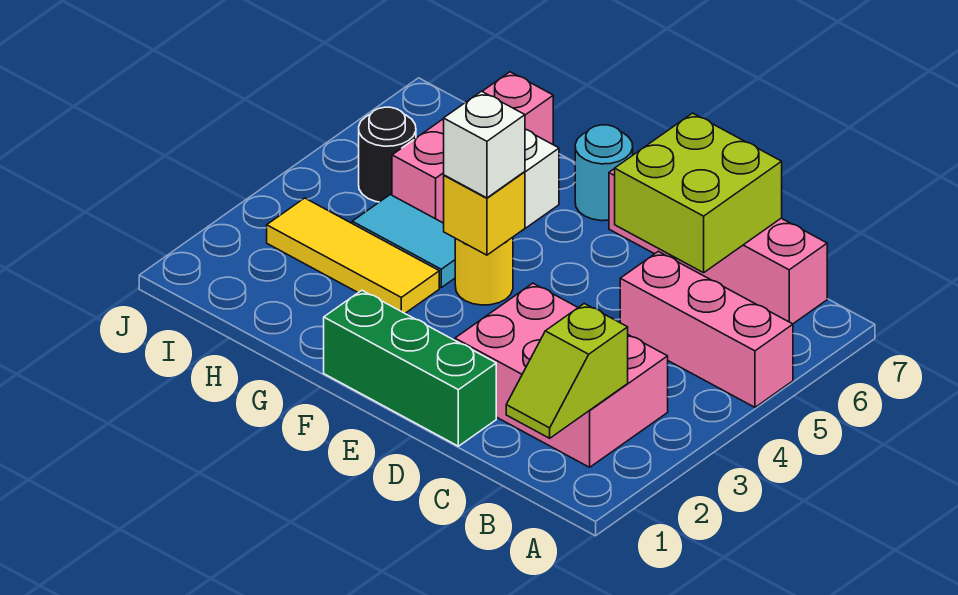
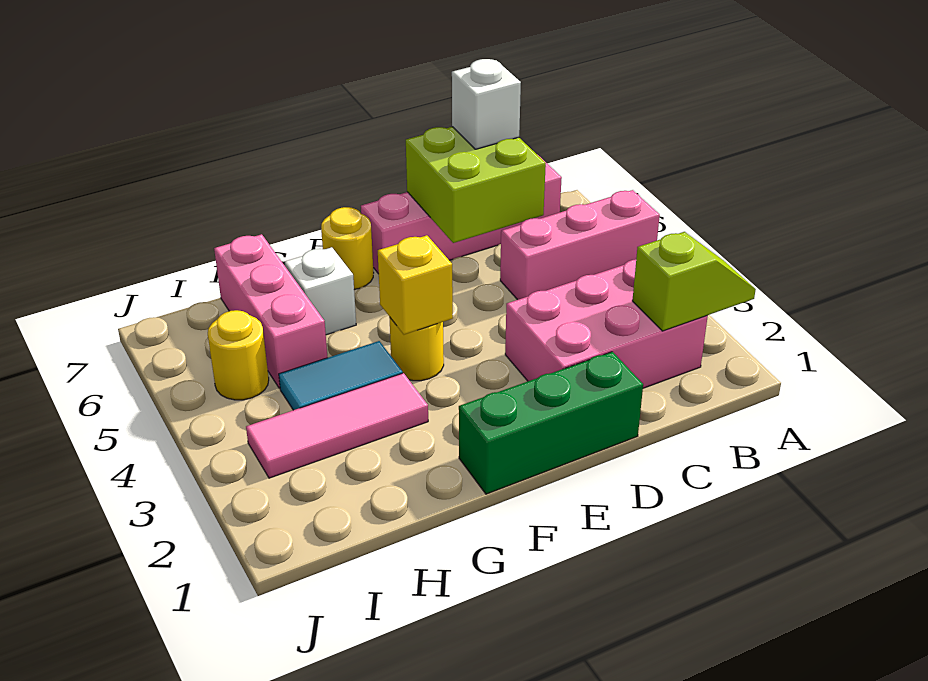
lime 1x2 slope [506,304,628,438] -> lime 1x2 slope turned to [632,232,756,331]
white 1x1 brick [444,91,525,198] -> white 1x1 brick moved to [452,59,521,149]
cyan 1x1 round brick [575,125,633,221] -> yellow 1x1 round brick [321,207,374,289]
yellow 1x3 tile [267,198,439,313] -> pink 1x3 tile [246,373,428,478]
black 1x1 round brick [359,107,416,202] -> yellow 1x1 round brick [208,310,269,400]

